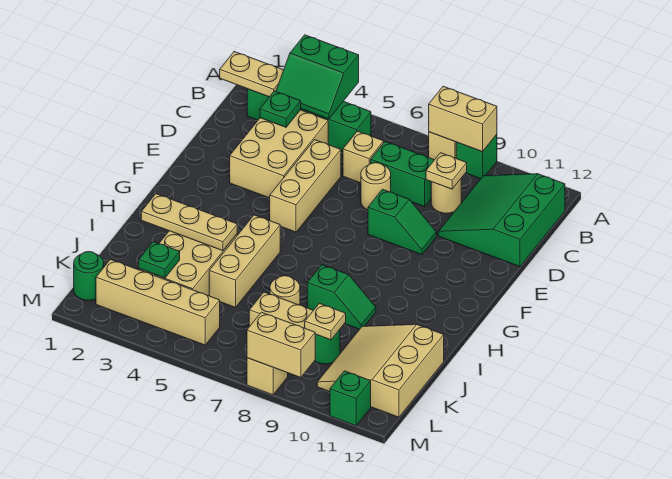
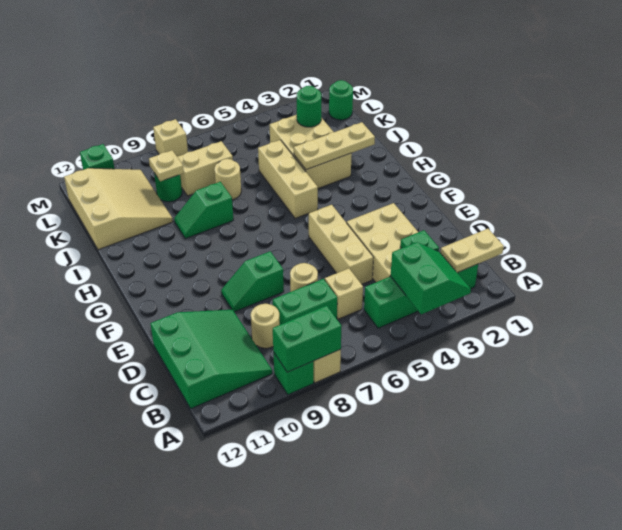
green 2x2 slope [276,35,359,119] -> green 2x2 slope turned to [391,242,471,314]
tan 1x2 brick [429,86,497,152] -> green 1x2 brick [273,306,342,372]
tan 1x1 plate [426,153,467,189] -> none
green 1x1 plate [139,242,180,278] -> green 1x1 round brick [297,86,321,127]
tan 1x4 brick [96,259,220,345] -> none
tan 1x2 brick [247,312,315,378] -> none

